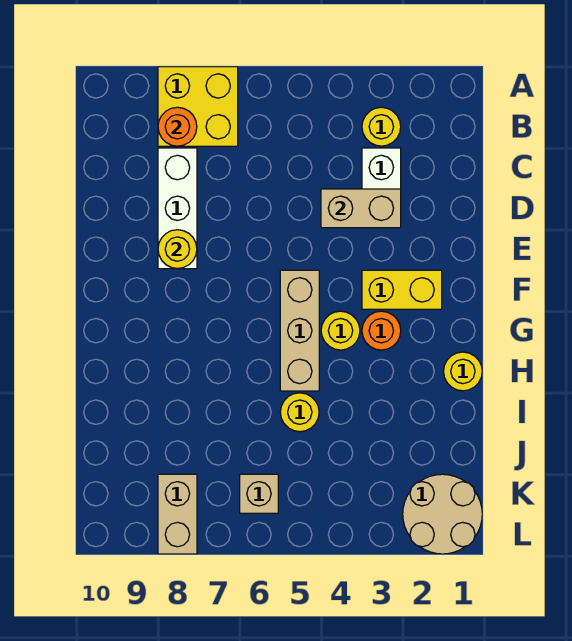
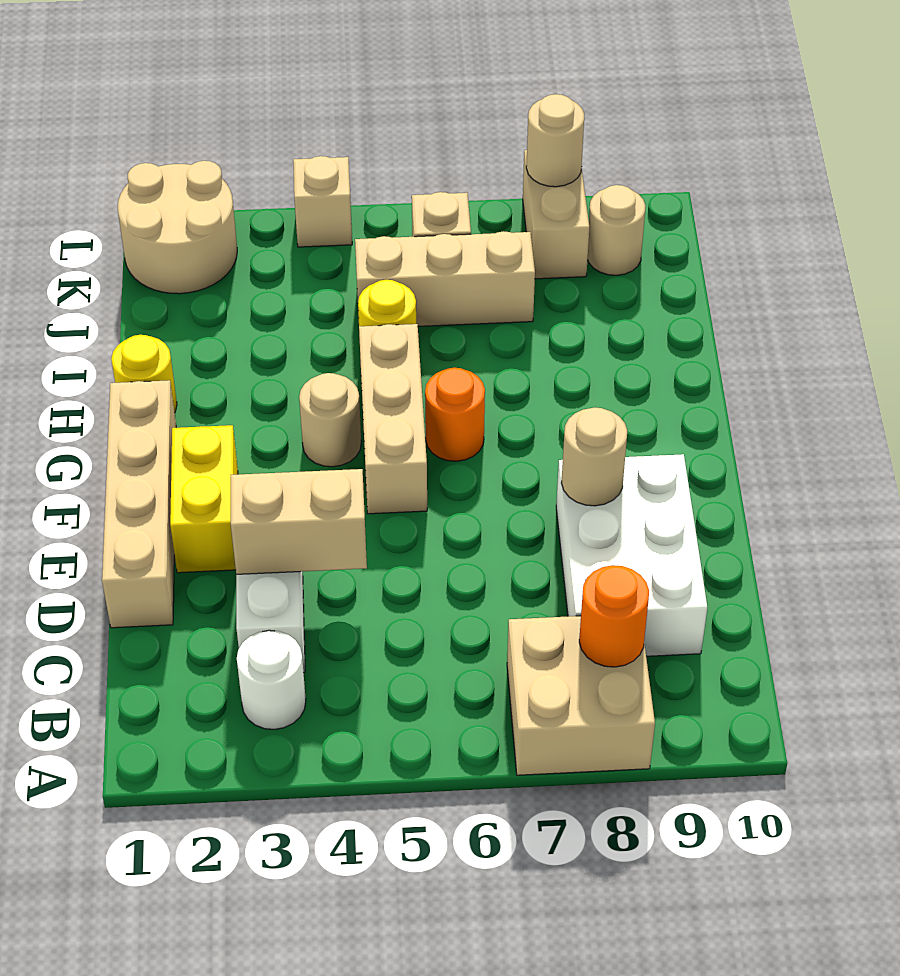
yellow 2x2 brick [158,67,238,146] -> tan 2x2 brick [507,616,655,775]
yellow 1x1 round brick [362,107,401,146] -> white 1x1 round brick [237,630,306,729]
white 1x3 brick [158,148,197,269] -> white 2x3 brick [556,454,707,656]
none -> tan 1x4 brick [102,380,176,628]
yellow 1x1 round brick [158,230,197,269] -> tan 1x1 round brick [561,407,627,506]
yellow 1x2 brick [362,270,442,309] -> yellow 1x2 brick turned to [170,425,238,573]
orange 1x1 round brick [362,311,401,350] -> orange 1x1 round brick moved to [425,368,485,461]
yellow 1x1 round brick [321,311,360,350] -> tan 1x1 round brick [299,373,361,467]
none -> tan 1x3 brick [355,231,535,326]
none -> tan 1x1 round brick [588,185,646,275]
none -> tan 1x1 brick [293,156,352,247]
none -> tan 1x1 round brick [526,94,584,187]

